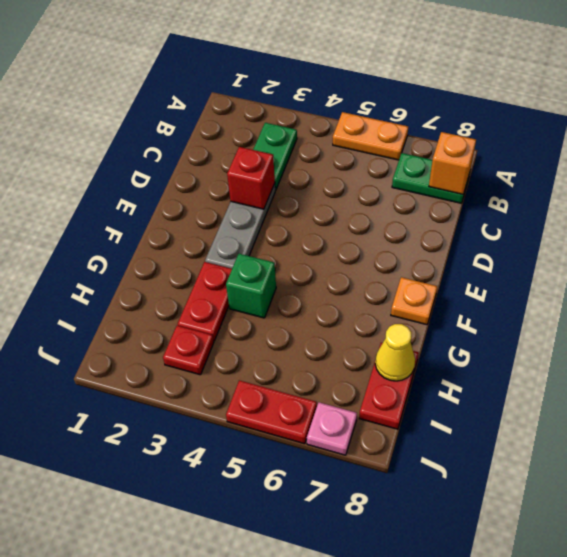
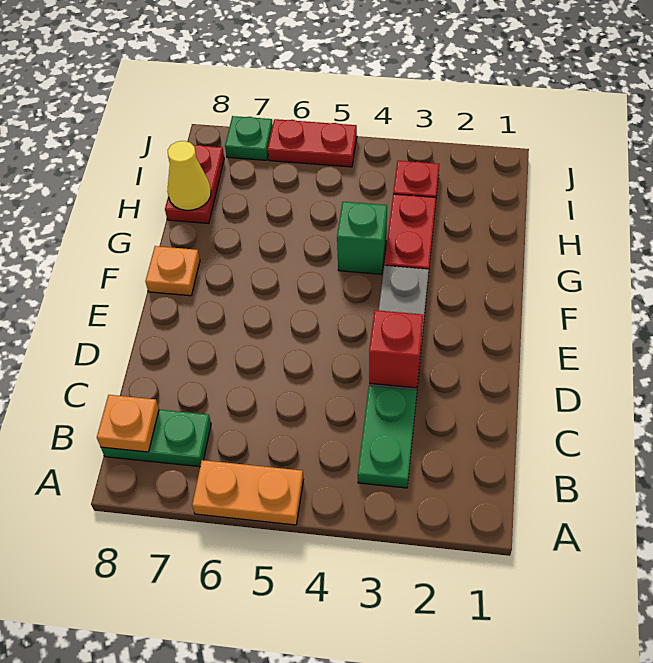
orange 1x1 brick [429,132,476,194] -> orange 1x1 plate [97,395,159,452]
pink 1x1 plate [307,402,357,455] -> green 1x1 plate [225,116,273,160]

